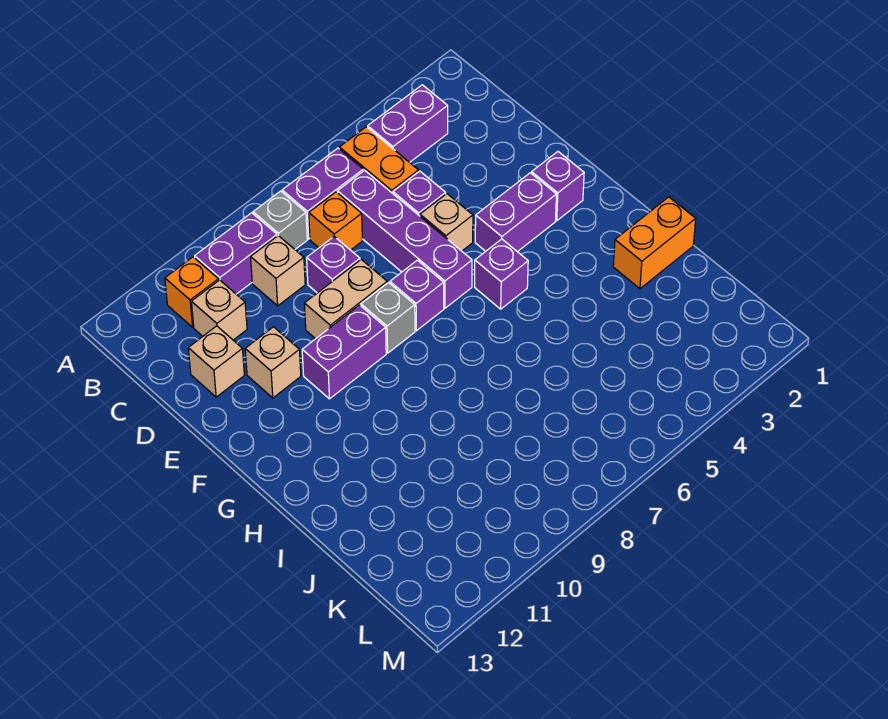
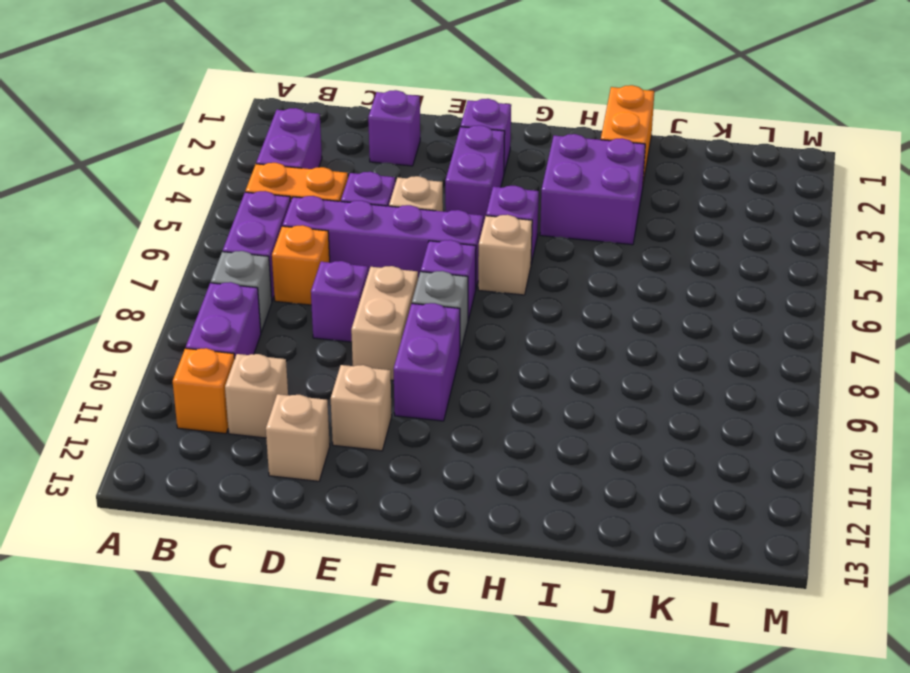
tan 1x1 brick [251,236,305,306] -> tan 1x1 brick moved to [478,215,532,295]
none -> purple 1x1 brick [368,90,420,166]
none -> purple 2x2 brick [540,134,645,245]

